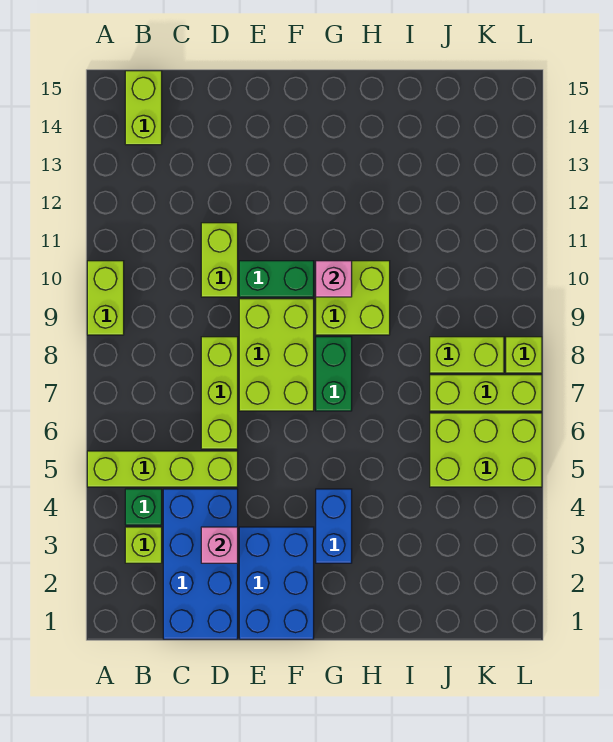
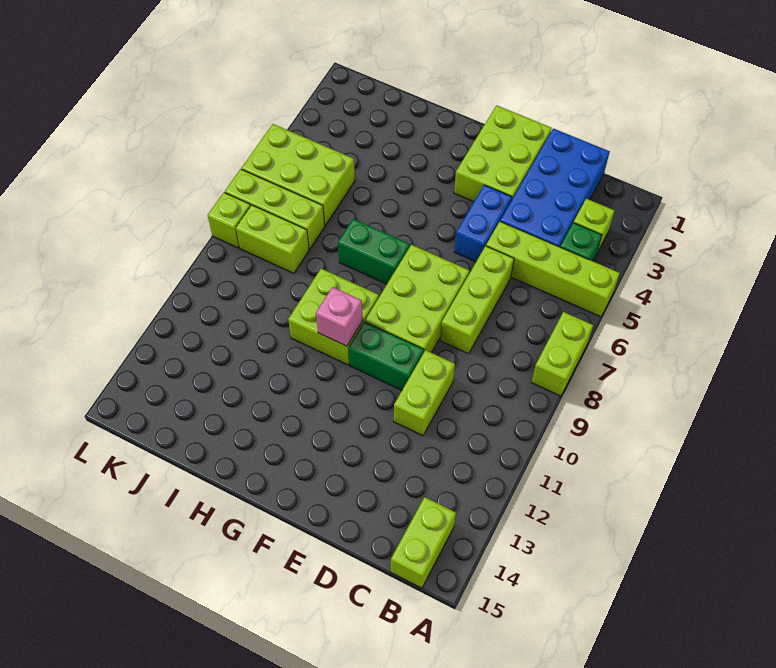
lime 1x2 brick [87,261,124,335] -> lime 1x2 brick moved to [531,312,593,396]
pink 1x1 brick [201,527,238,563] -> none
blue 2x3 brick [239,527,314,639] -> lime 2x3 brick [454,105,552,202]
blue 1x2 brick [316,489,352,563] -> blue 1x2 brick moved to [455,185,512,262]
green 1x2 brick [316,337,352,411] -> green 1x2 brick turned to [338,219,410,284]

